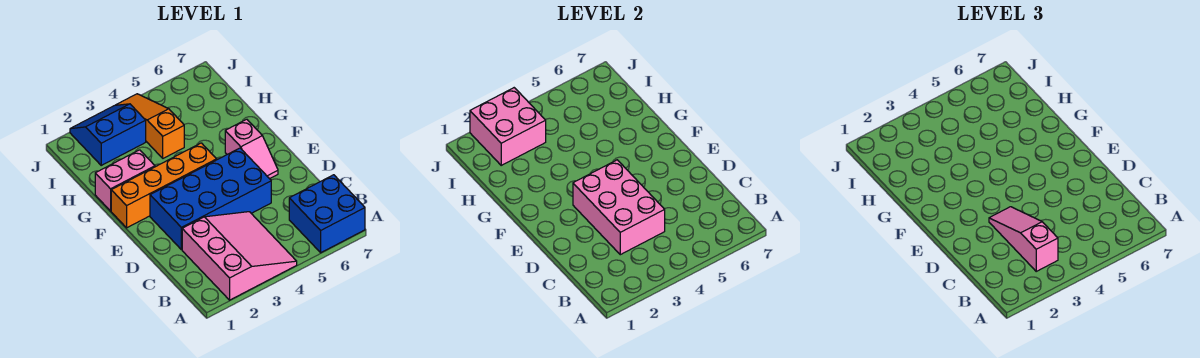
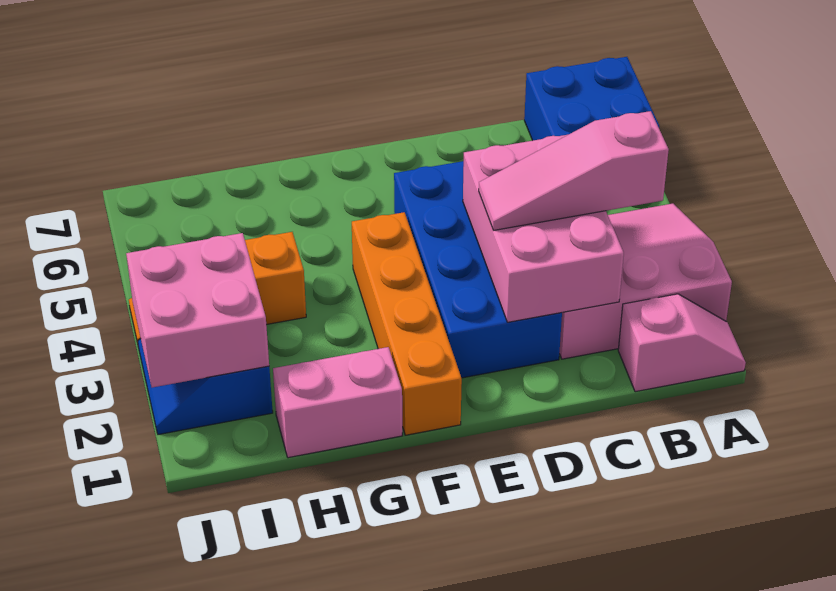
pink 2x3 brick [573,160,665,255] -> pink 2x3 brick turned to [463,135,624,322]
pink 1x2 slope [225,119,278,179] -> pink 1x2 slope moved to [618,294,746,392]
pink 1x2 brick [95,150,155,211] -> pink 1x2 brick turned to [273,347,402,458]

